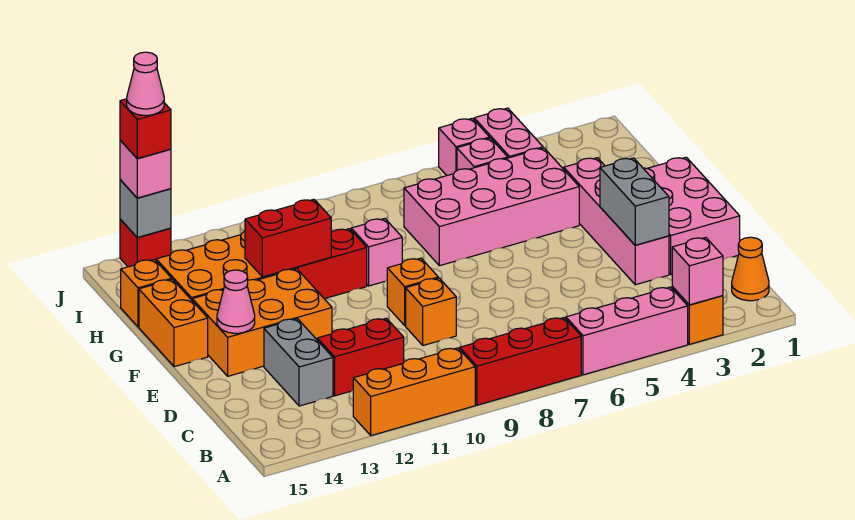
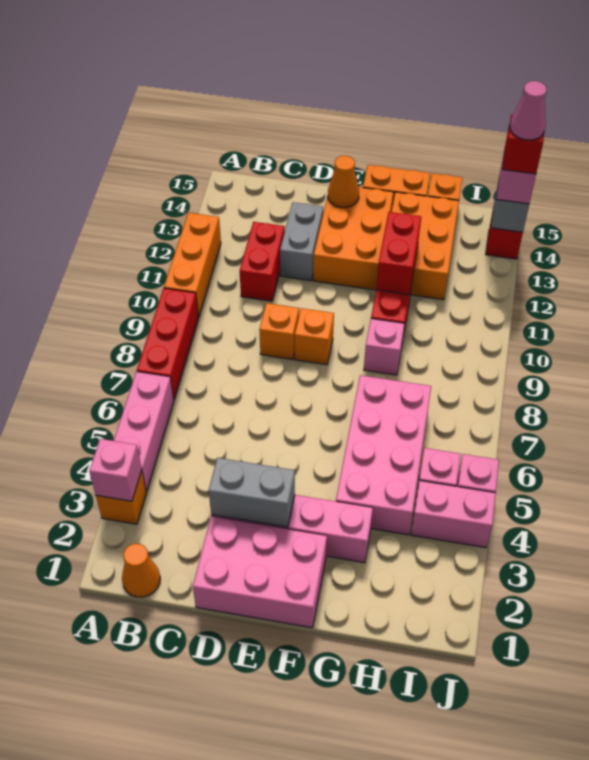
grey 1x2 brick [264,319,333,406] -> grey 1x2 brick turned to [280,202,323,281]
pink 1x1 cone [217,270,255,333] -> orange 1x1 cone [328,156,359,207]

